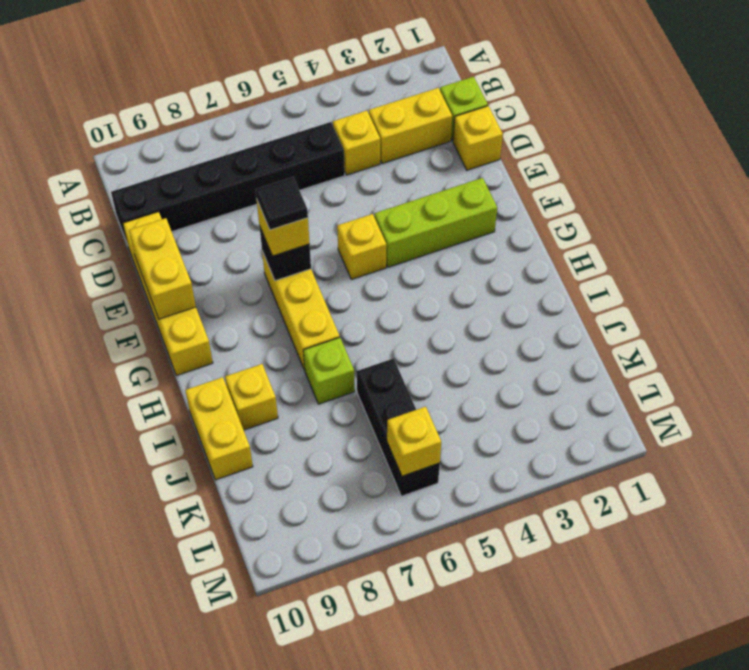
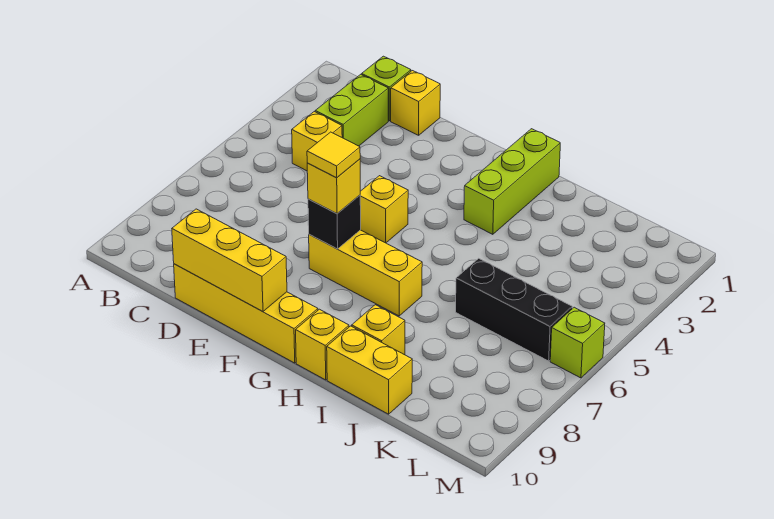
yellow 1x2 brick [369,88,452,164] -> lime 1x2 brick [315,74,388,146]
black 1x6 brick [111,122,345,242] -> none
yellow 1x2 brick [129,218,196,319] -> yellow 1x3 brick [172,209,287,312]
lime 1x3 brick [375,178,497,267] -> lime 1x3 brick moved to [464,129,560,234]
black 1x1 tile [255,177,308,230] -> yellow 1x1 tile [307,132,360,178]
lime 1x1 brick [303,338,355,404] -> lime 1x1 brick moved to [550,307,605,378]
yellow 1x1 brick [387,407,441,476] -> yellow 1x1 brick moved to [296,309,349,380]

